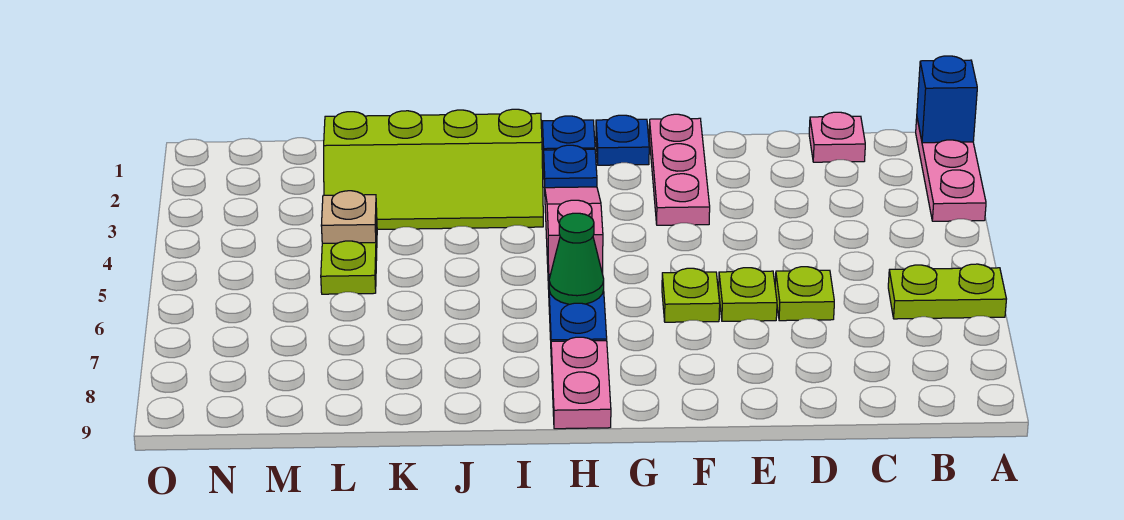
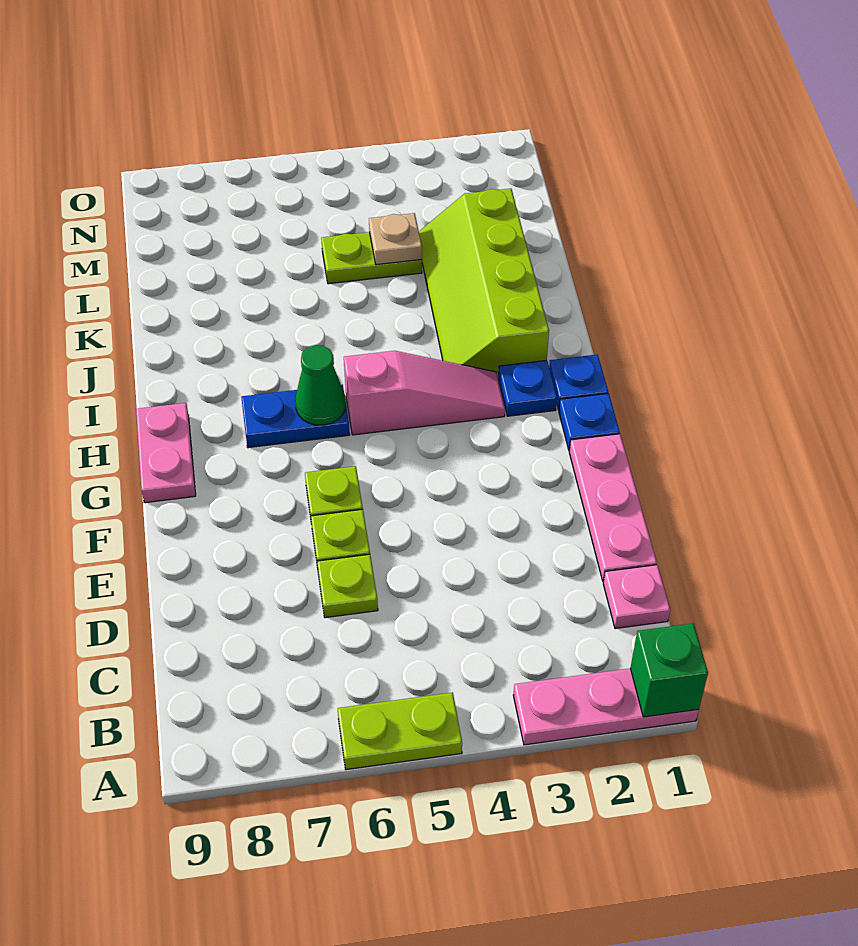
blue 1x1 brick [917,56,977,143] -> green 1x1 brick [631,623,708,717]
lime 1x2 plate [888,264,1006,319] -> lime 1x2 plate turned to [338,692,462,770]
pink 1x3 plate [649,114,710,225] -> pink 1x3 plate turned to [569,434,657,581]
pink 1x2 plate [551,337,611,429] -> pink 1x2 plate turned to [136,403,196,503]

